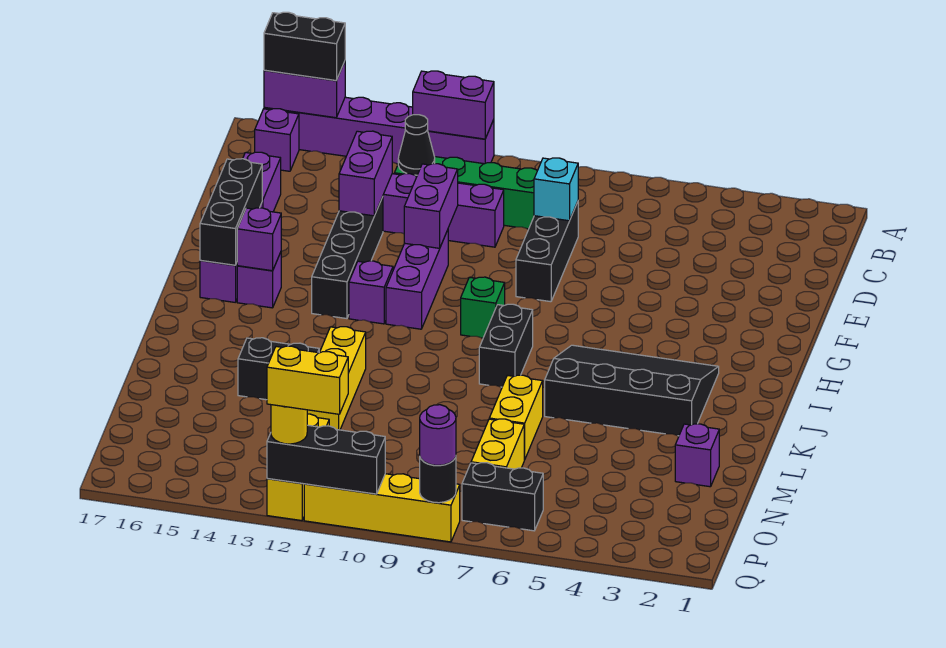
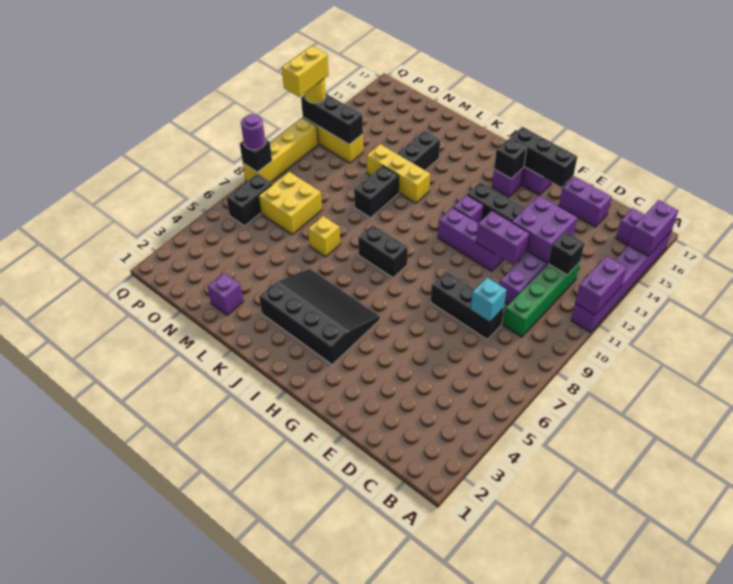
black 1x2 brick [264,12,345,81] -> black 1x2 brick moved to [354,166,399,218]
black 1x1 cone [398,115,435,175] -> black 1x1 brick [548,232,585,275]
purple 1x2 brick [339,131,392,216] -> purple 2x2 brick [512,195,578,263]
green 1x1 brick [461,277,505,338] -> none
purple 1x1 brick [237,208,281,271] -> black 1x1 brick [494,139,527,179]
black 3x4 slope [545,345,719,436] -> black 3x4 slope turned to [259,269,380,365]
yellow 1x2 brick [489,375,543,460] -> yellow 1x1 brick [308,216,340,257]
yellow 1x2 brick [471,419,524,469] -> yellow 2x2 brick [259,172,322,234]
black 1x1 round brick [420,457,456,503] -> black 1x1 brick [240,139,272,172]
black 1x3 brick [267,425,385,494] -> black 1x3 brick turned to [301,93,363,145]

